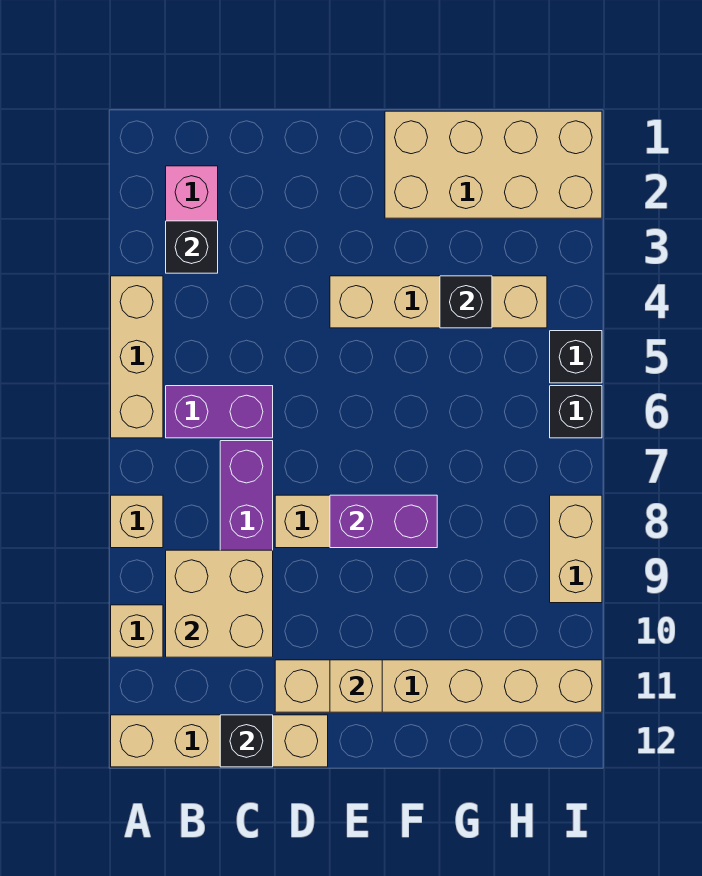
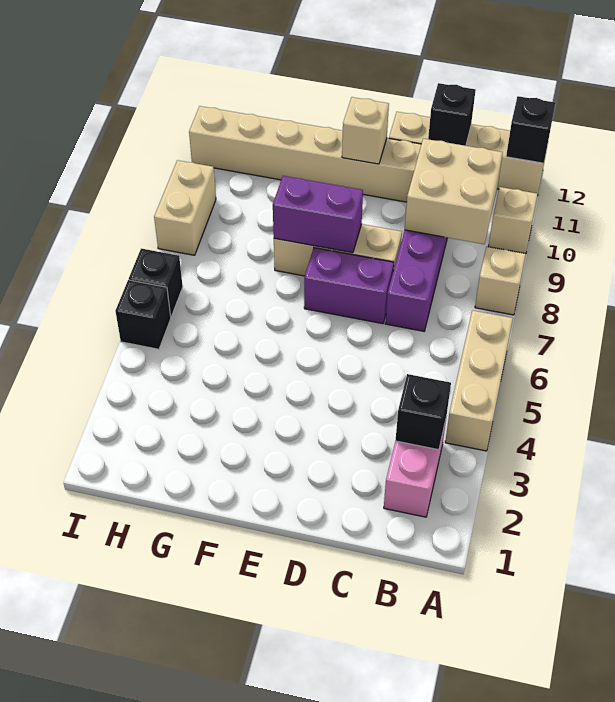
purple 1x2 brick [166,386,273,438] -> purple 1x2 brick moved to [304,248,394,324]
tan 1x4 brick [330,276,547,328] -> none
tan 2x4 brick [385,111,602,218] -> none
black 1x1 brick [440,276,492,328] -> black 1x1 brick moved to [506,96,555,163]

